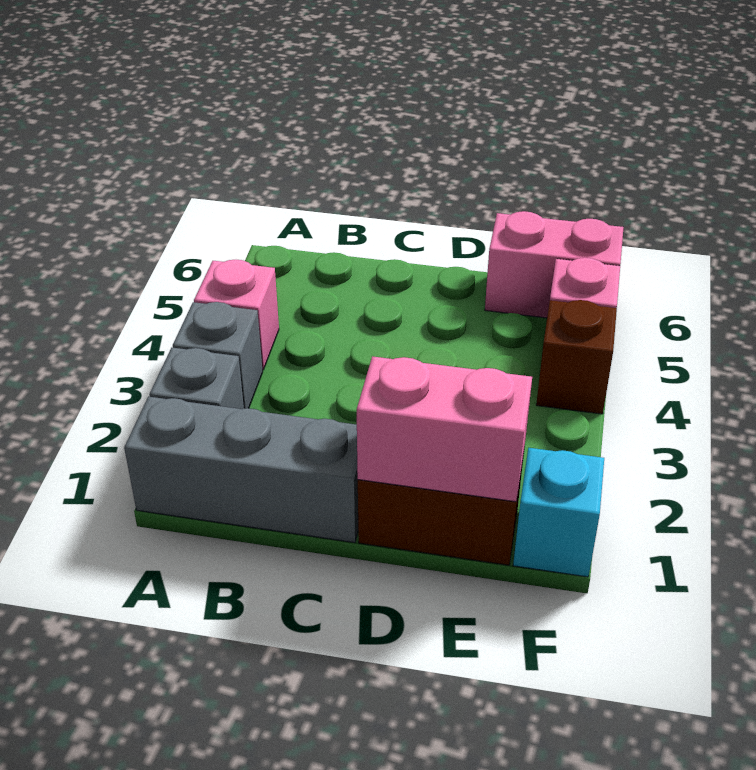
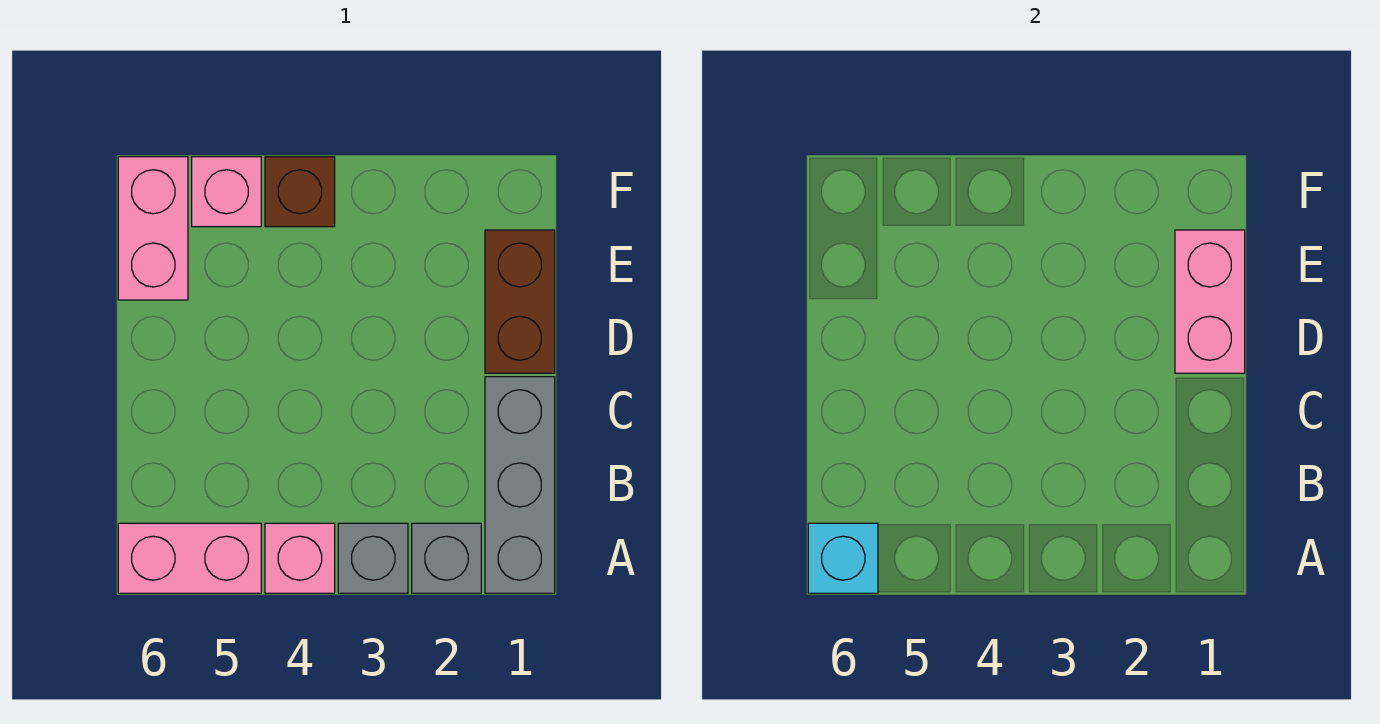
none -> pink 1x2 brick [118,523,261,593]
cyan 1x1 brick [513,448,604,577] -> cyan 1x1 brick moved to [808,523,878,593]

